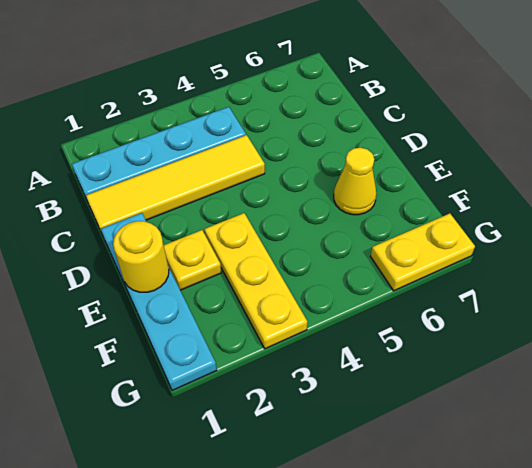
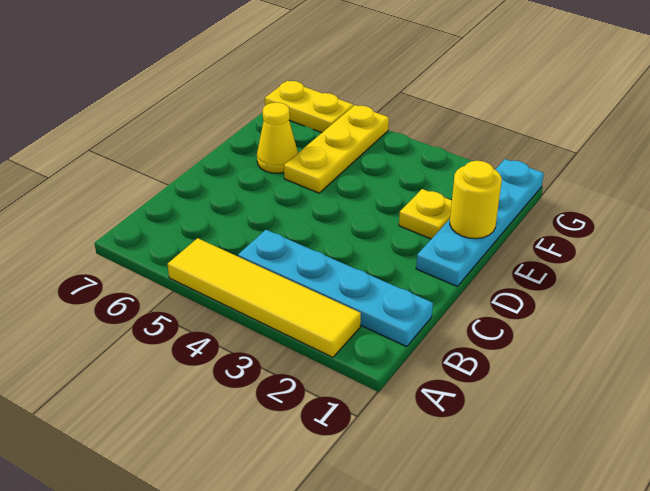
yellow 1x4 tile [86,135,265,233] -> yellow 1x4 tile moved to [167,238,361,357]
yellow 1x3 plate [204,213,307,349] -> yellow 1x3 plate moved to [284,105,389,193]

